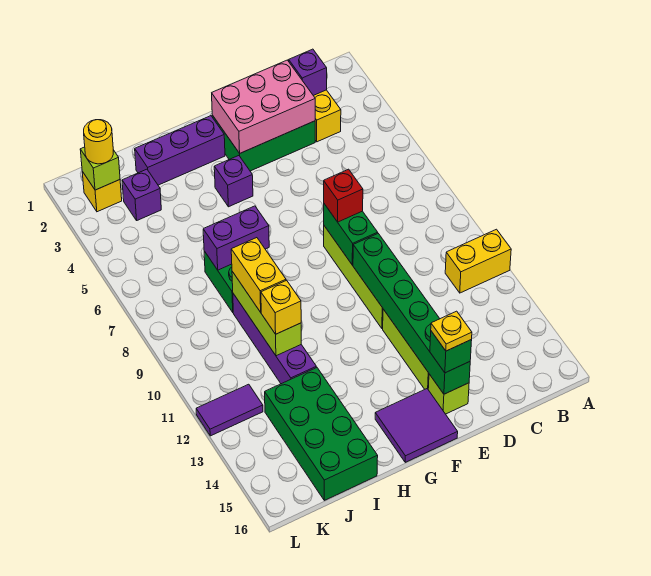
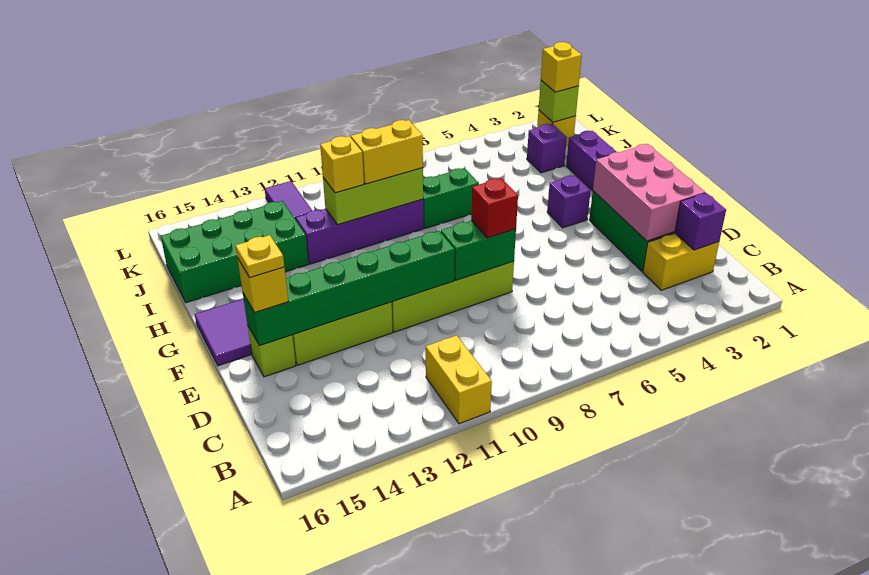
green 1x1 brick [430,331,472,373] -> yellow 1x1 brick [237,258,288,312]
purple 1x2 brick [203,206,269,270] -> none
yellow 1x1 round brick [84,120,113,164] -> yellow 1x1 brick [541,42,582,92]

